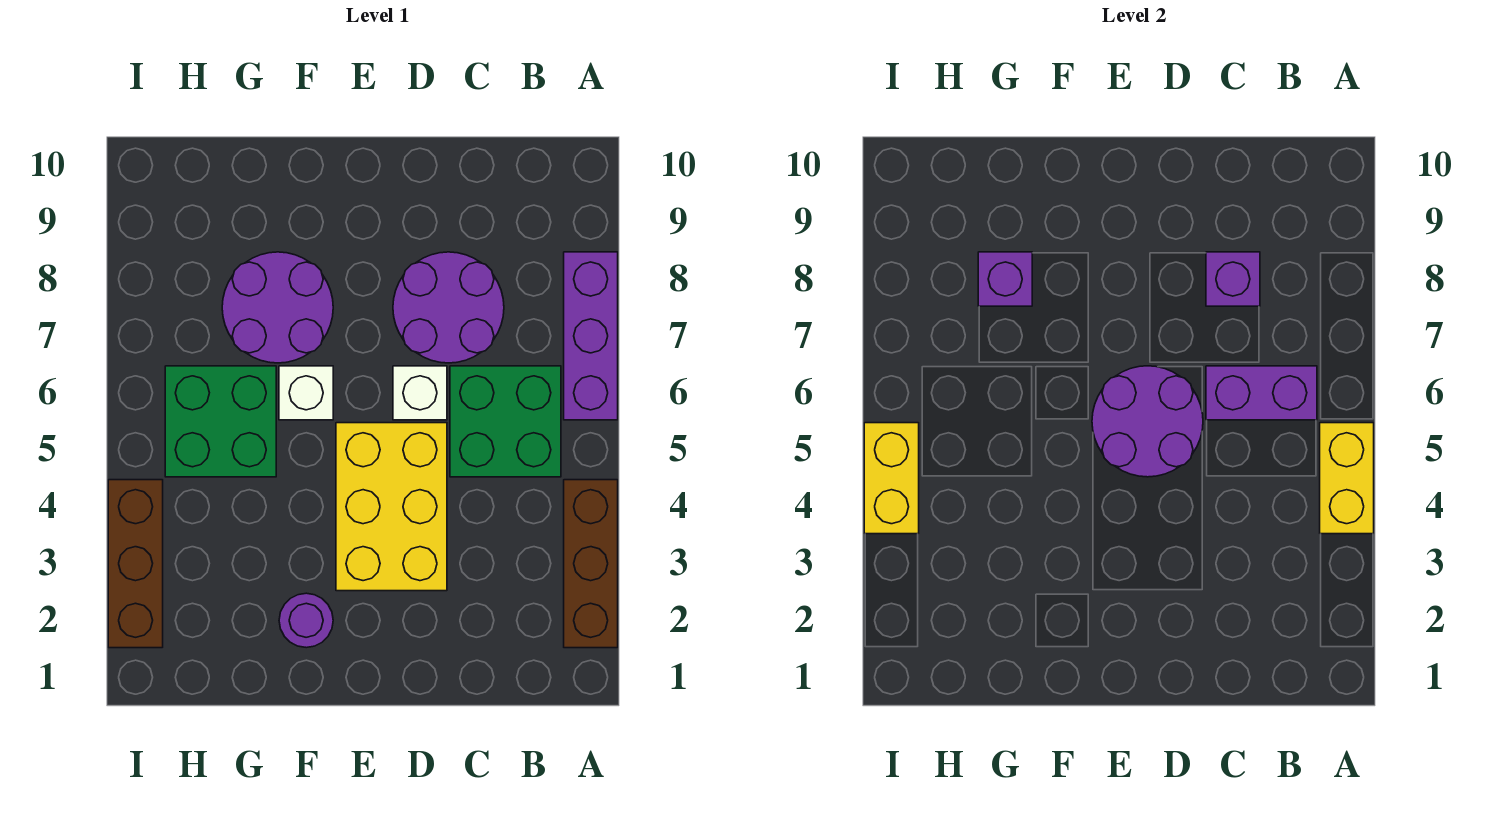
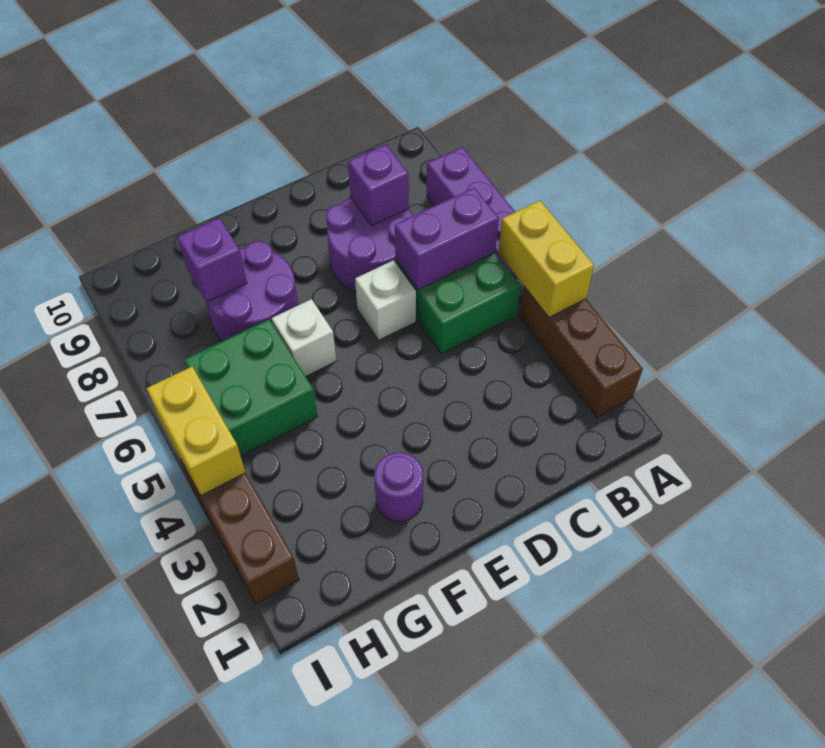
yellow 2x3 brick [336,423,447,591] -> none
purple 2x2 round brick [1092,366,1203,477] -> none

